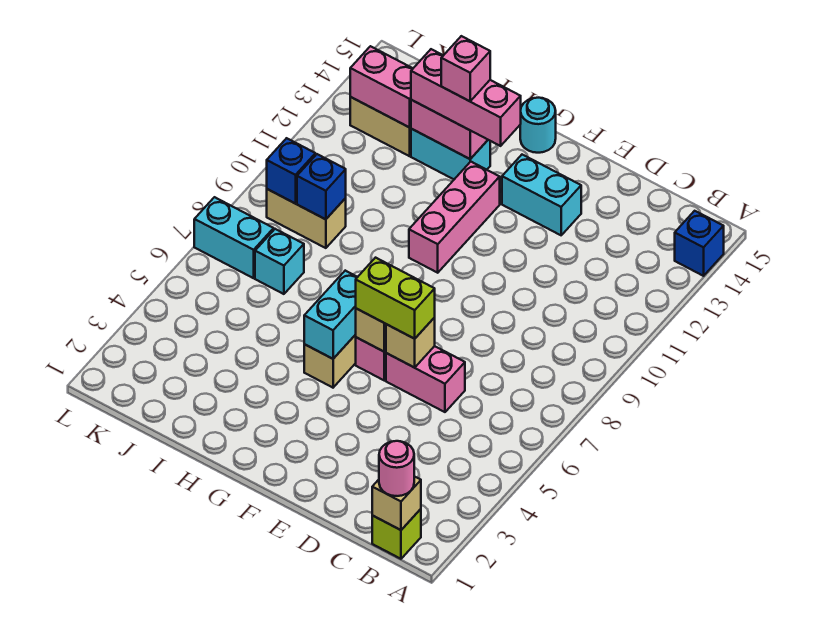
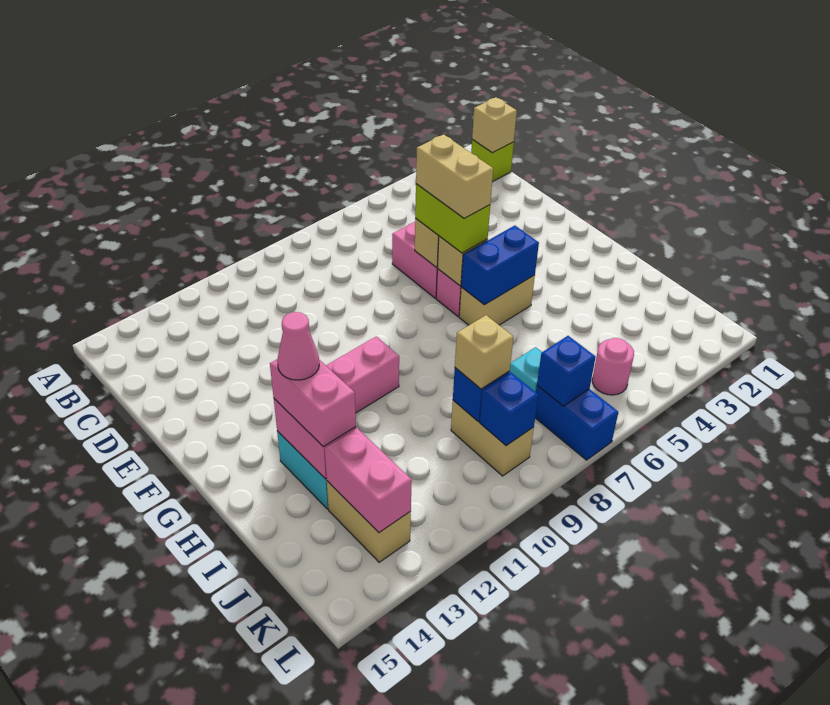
blue 1x1 brick [675,211,724,276] -> blue 1x1 brick moved to [537,336,595,406]
pink 1x1 round brick [379,441,414,496] -> pink 1x1 round brick moved to [592,338,634,395]
none -> tan 1x2 brick [416,134,493,219]
cyan 1x2 brick [502,155,581,235] -> none
cyan 1x2 brick [304,271,357,359] -> blue 1x2 brick [461,226,539,305]
pink 1x3 brick [411,49,521,146] -> pink 1x2 brick [270,360,356,447]
cyan 1x1 round brick [520,98,556,153] -> none
pink 1x1 brick [441,36,490,101] -> pink 1x1 cone [277,312,319,380]
none -> tan 1x1 brick [455,315,513,389]
cyan 1x2 brick [194,197,274,278] -> blue 1x2 brick [535,386,618,460]

